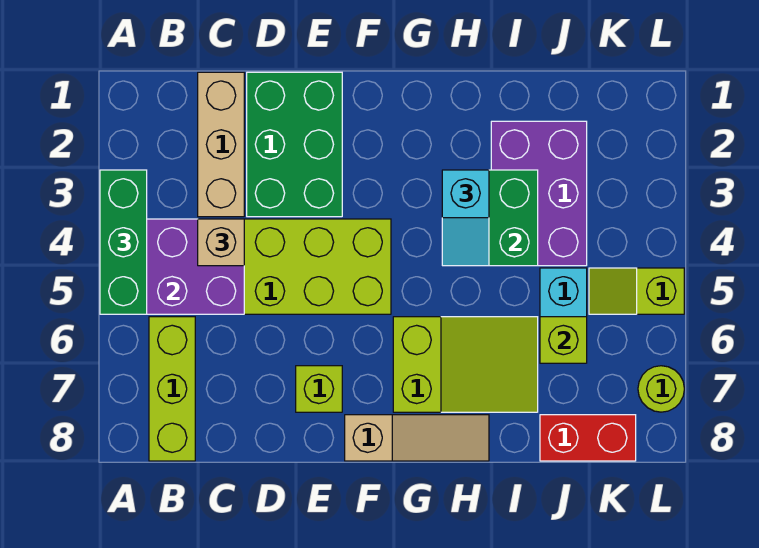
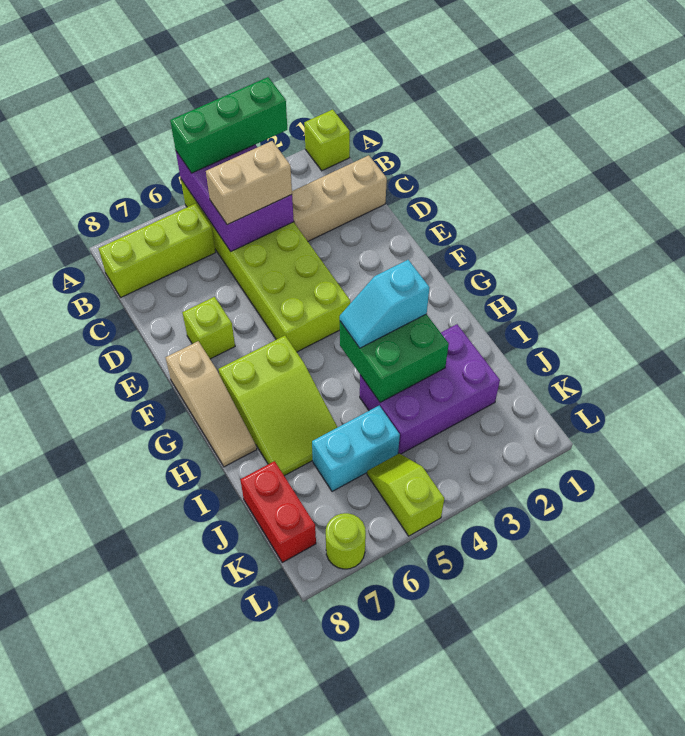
tan 1x1 brick [198,219,244,266] -> tan 1x2 brick [206,141,292,225]
green 2x3 brick [247,72,342,217] -> none
lime 1x1 brick [540,317,587,363] -> lime 1x1 brick moved to [304,110,350,171]

